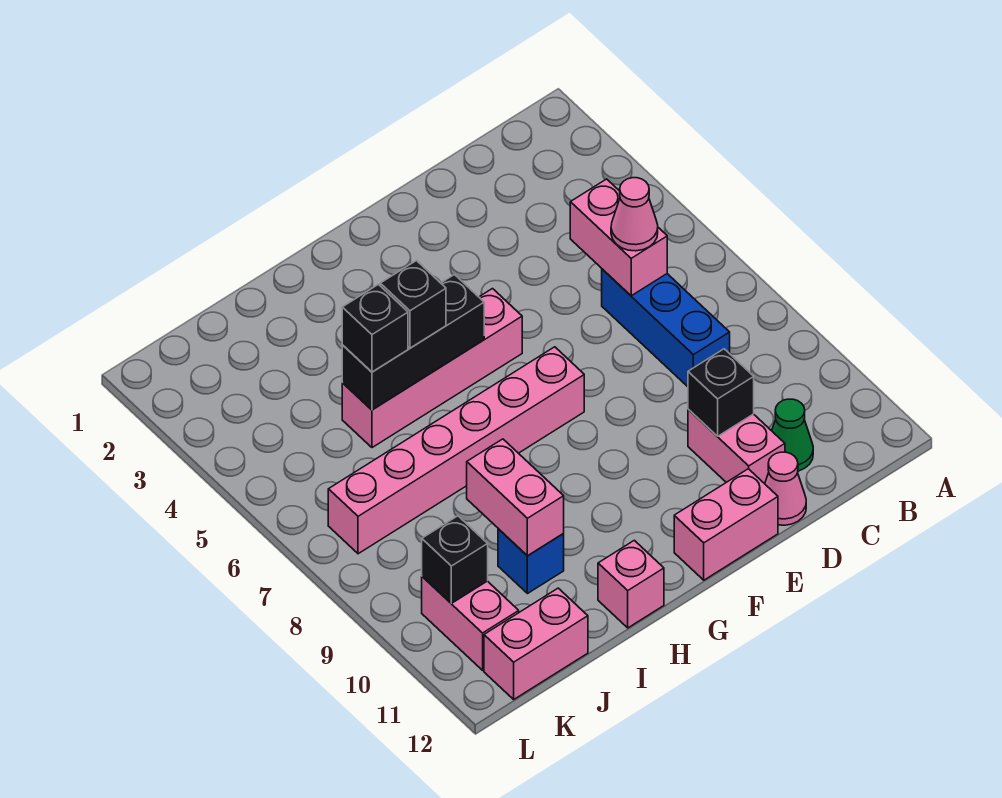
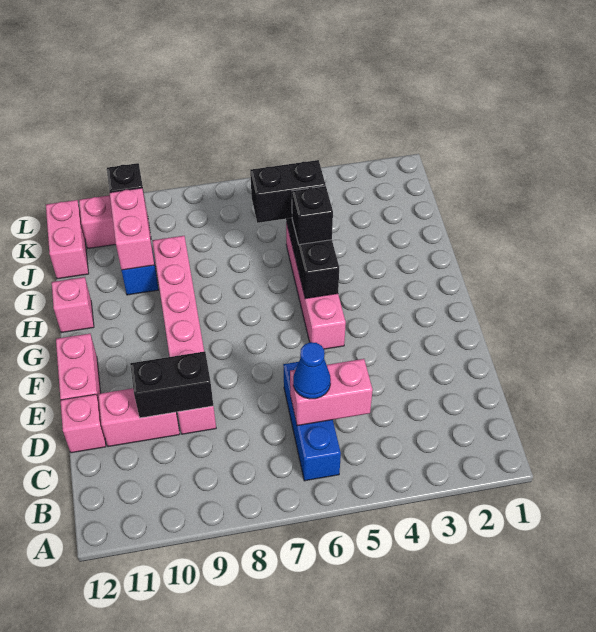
blue 1x3 brick [602,269,730,387] -> blue 1x3 brick turned to [283,362,341,481]
pink 1x1 cone [611,178,658,251] -> blue 1x1 cone [293,342,331,399]
green 1x1 cone [772,399,813,471] -> none
black 1x1 brick [688,349,754,436] -> black 1x2 brick [130,351,213,418]
pink 1x1 cone [765,452,806,525] -> pink 1x1 brick [60,394,106,453]
pink 1x6 brick [328,347,584,554] -> pink 1x6 brick moved to [152,236,216,434]
black 1x1 brick [342,285,408,372] -> black 1x2 brick [250,160,326,223]
pink 1x2 brick [467,439,564,556] -> pink 1x2 brick turned to [110,188,154,270]

